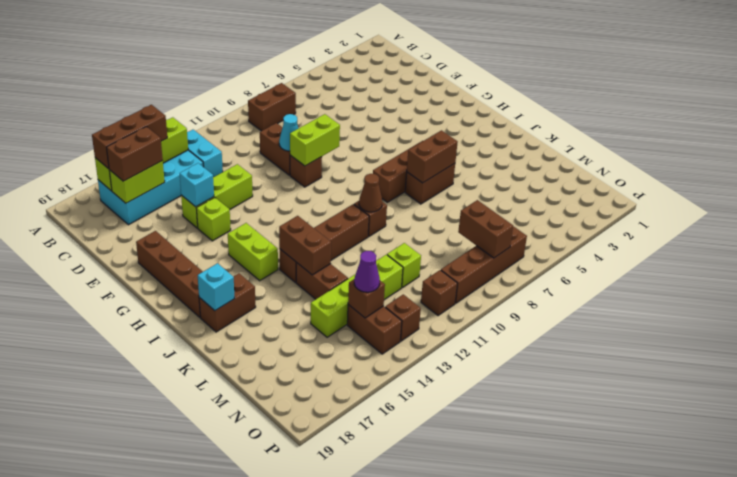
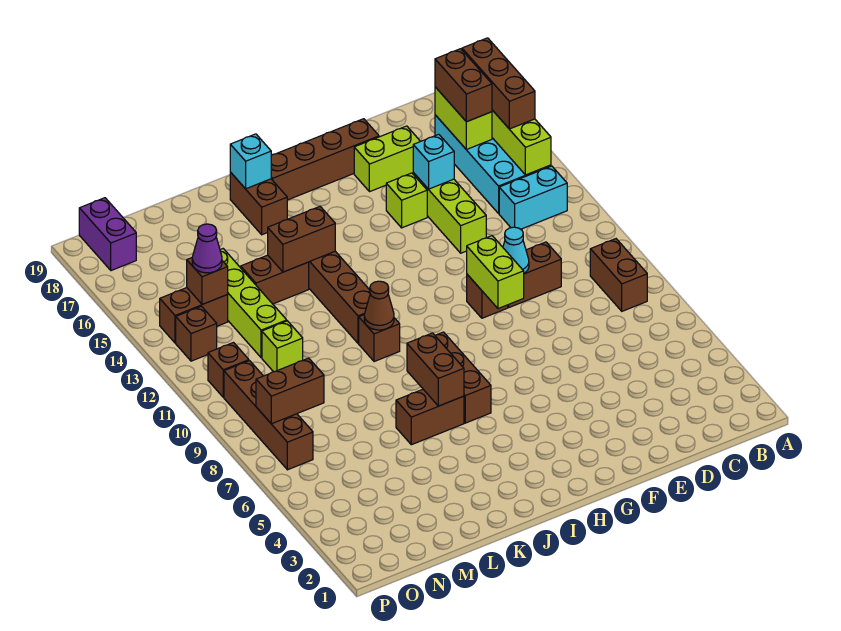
lime 1x2 brick [228,223,278,281] -> lime 1x2 brick moved to [354,126,420,192]
brown 1x2 brick [405,164,455,204] -> brown 1x2 brick turned to [396,389,464,445]
none -> purple 1x2 brick [79,198,136,271]

